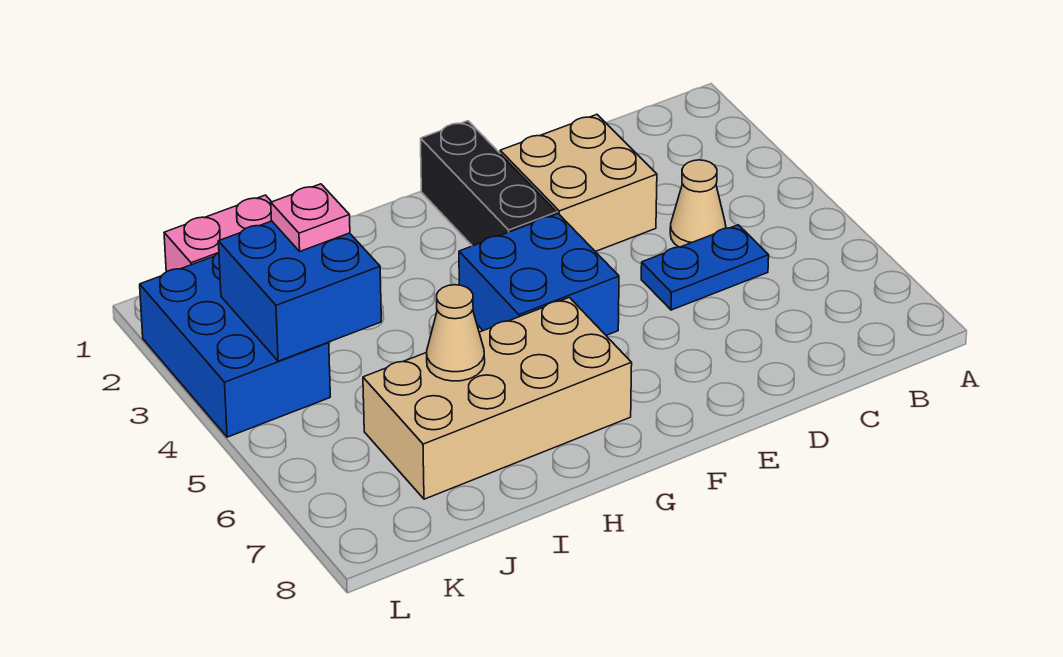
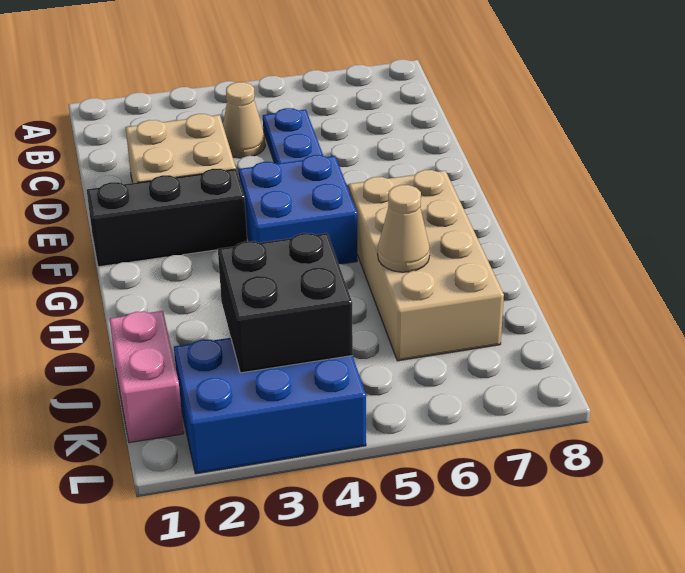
blue 2x2 brick [218,221,381,361] -> black 2x2 brick [218,233,353,373]
pink 1x1 plate [271,184,350,251] -> none

